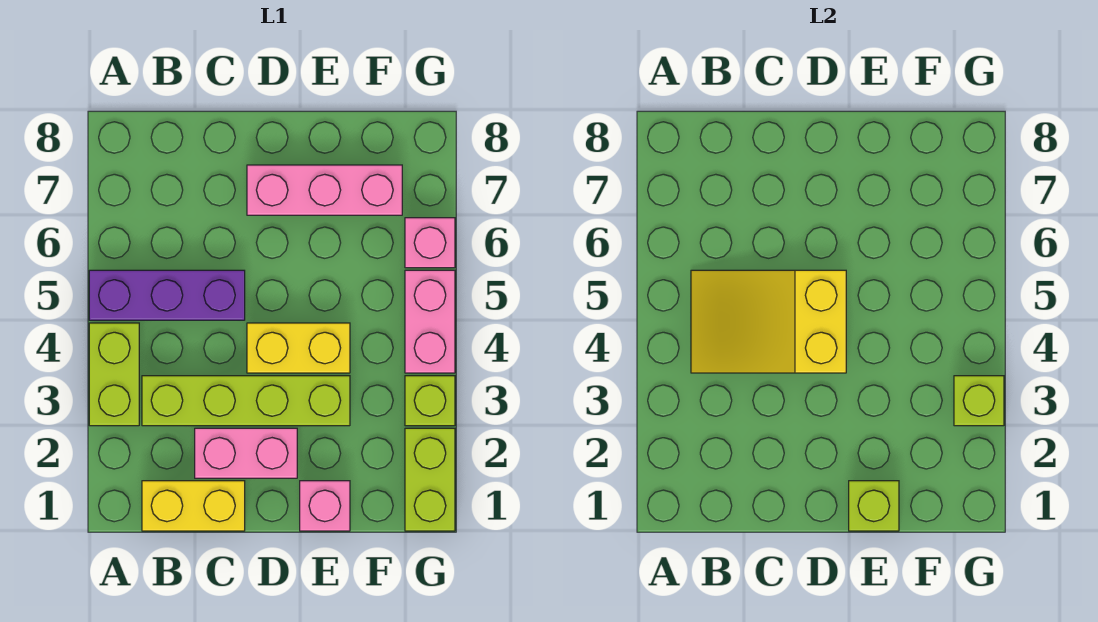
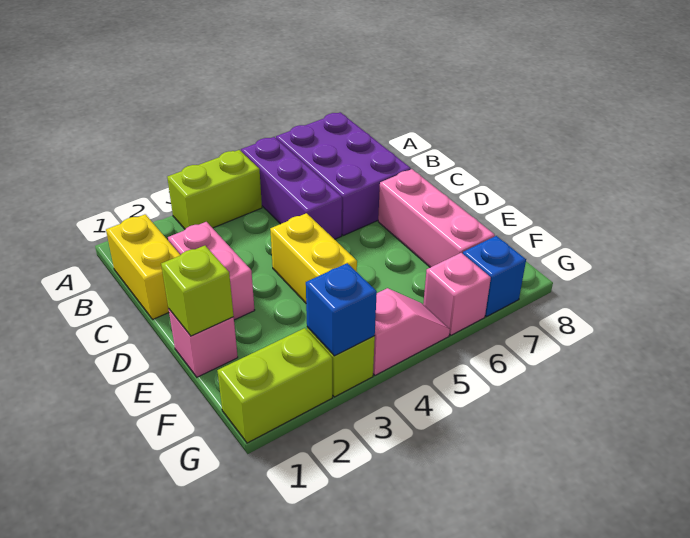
none -> purple 2x3 brick [276,112,411,235]
lime 1x4 brick [142,376,350,426] -> none
yellow 2x3 slope [691,270,846,373] -> none
lime 1x1 brick [954,376,1004,426] -> blue 1x1 brick [306,263,377,356]
pink 1x2 brick [405,270,455,373] -> pink 1x2 slope [373,288,450,375]
none -> blue 1x1 brick [463,236,526,317]

